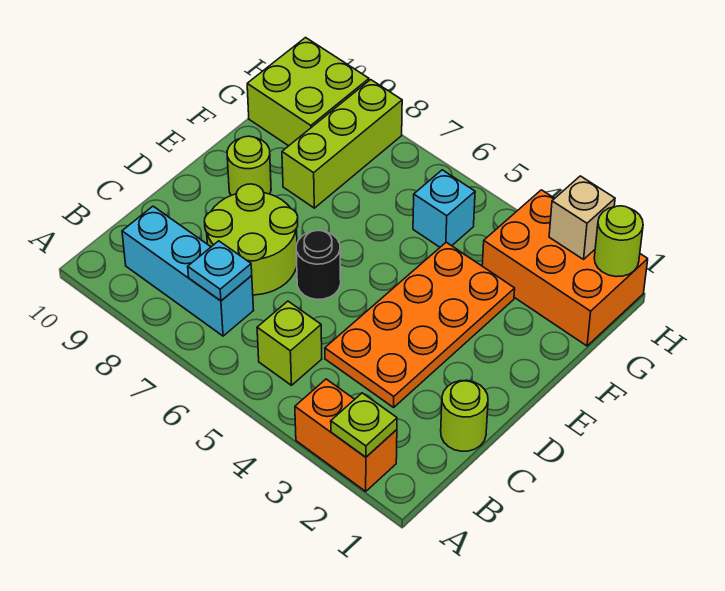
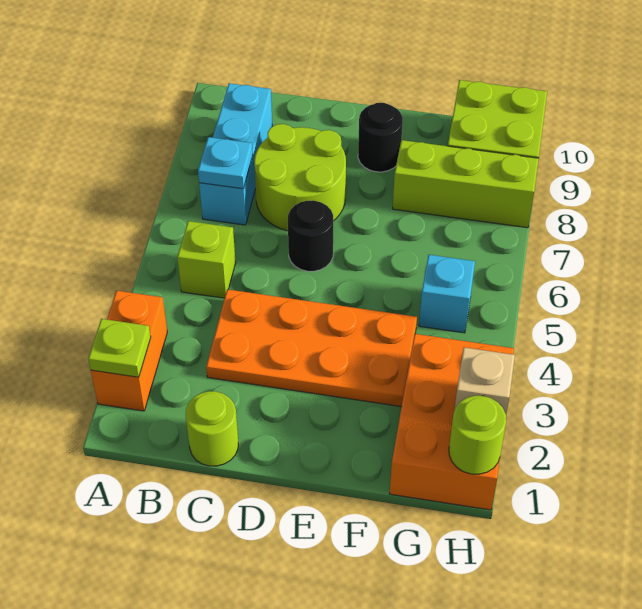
lime 1x1 round brick [227,136,271,195] -> black 1x1 round brick [358,103,403,172]

